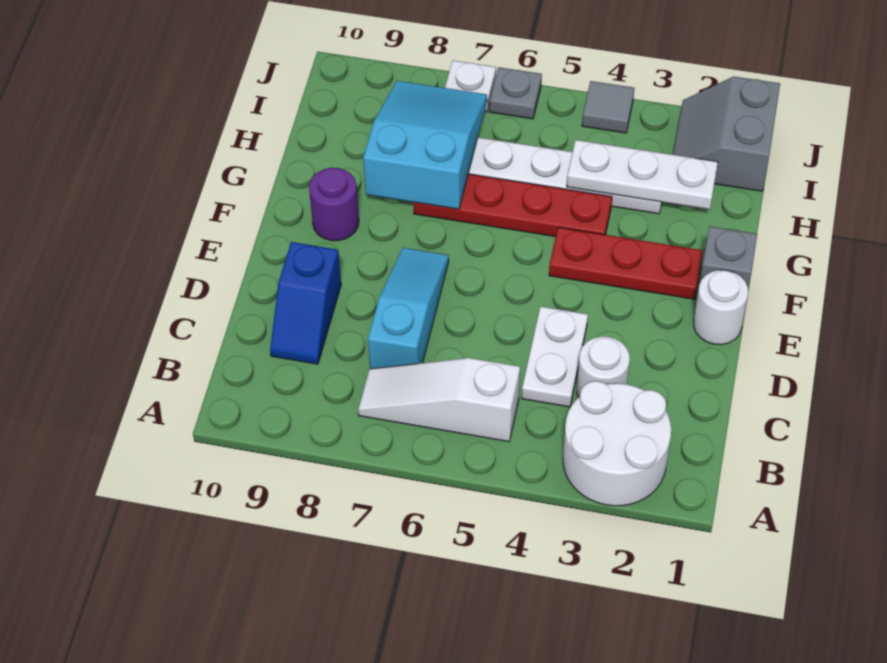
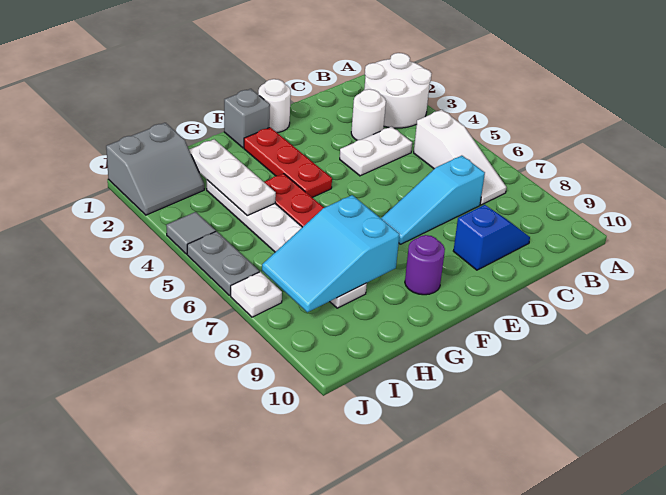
grey 1x1 plate [489,67,542,119] -> grey 1x2 plate [187,231,259,296]

